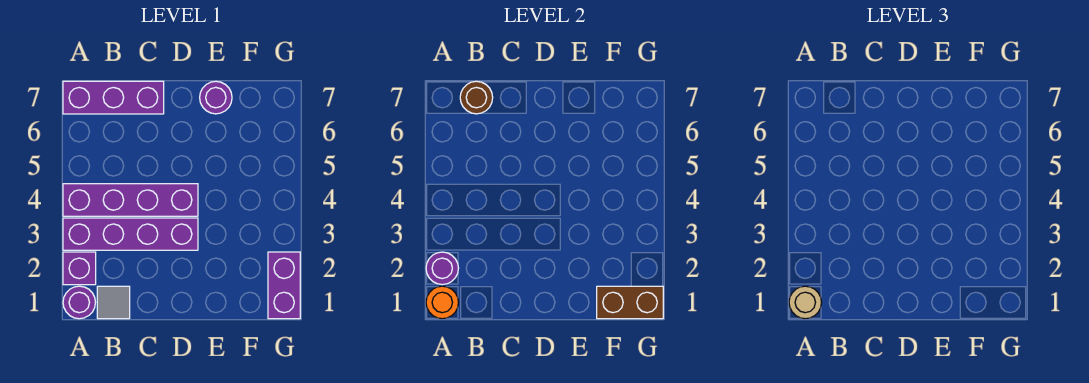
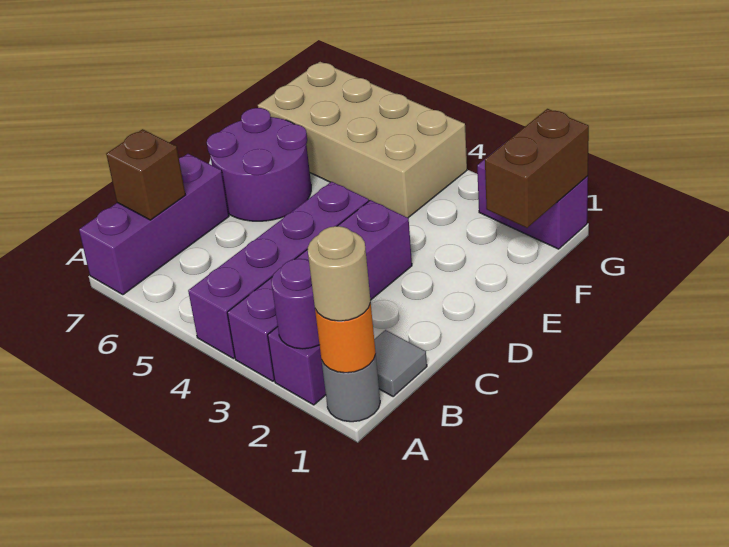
purple 1x1 round brick [63,286,95,319] -> grey 1x1 round brick [322,355,380,422]
brown 1x1 round brick [460,81,493,114] -> brown 1x1 brick [106,129,185,220]
purple 1x1 round brick [200,81,232,114] -> purple 2x2 round brick [207,108,311,221]
none -> tan 2x4 brick [258,62,467,218]

